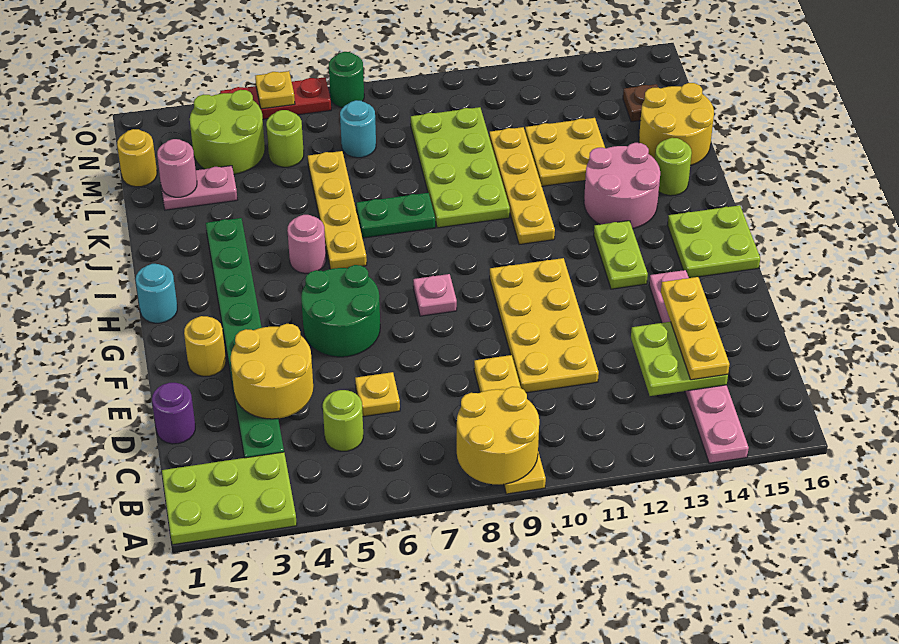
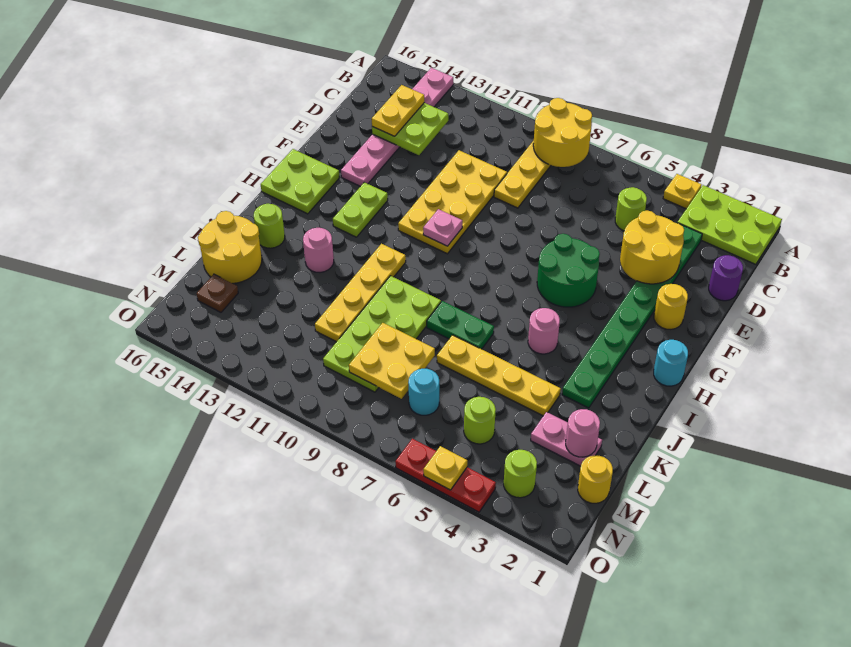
yellow 1x3 plate [661,277,730,380] -> yellow 1x2 plate [372,85,424,136]
yellow 1x1 plate [355,372,400,417] -> yellow 1x1 plate moved to [663,174,701,209]
pink 1x1 plate [413,274,457,316] -> pink 1x1 plate moved to [423,209,462,246]
yellow 1x4 plate [308,151,367,269] -> yellow 1x4 plate turned to [437,335,561,416]
pink 2x2 round brick [584,143,660,229] -> pink 1x1 round brick [303,228,334,272]
yellow 2x2 plate [525,118,605,186] -> yellow 2x2 plate moved to [349,323,435,399]
lime 2x2 round brick [190,90,265,174] -> lime 1x1 round brick [504,450,537,498]
green 1x1 round brick [329,52,364,108] -> none

